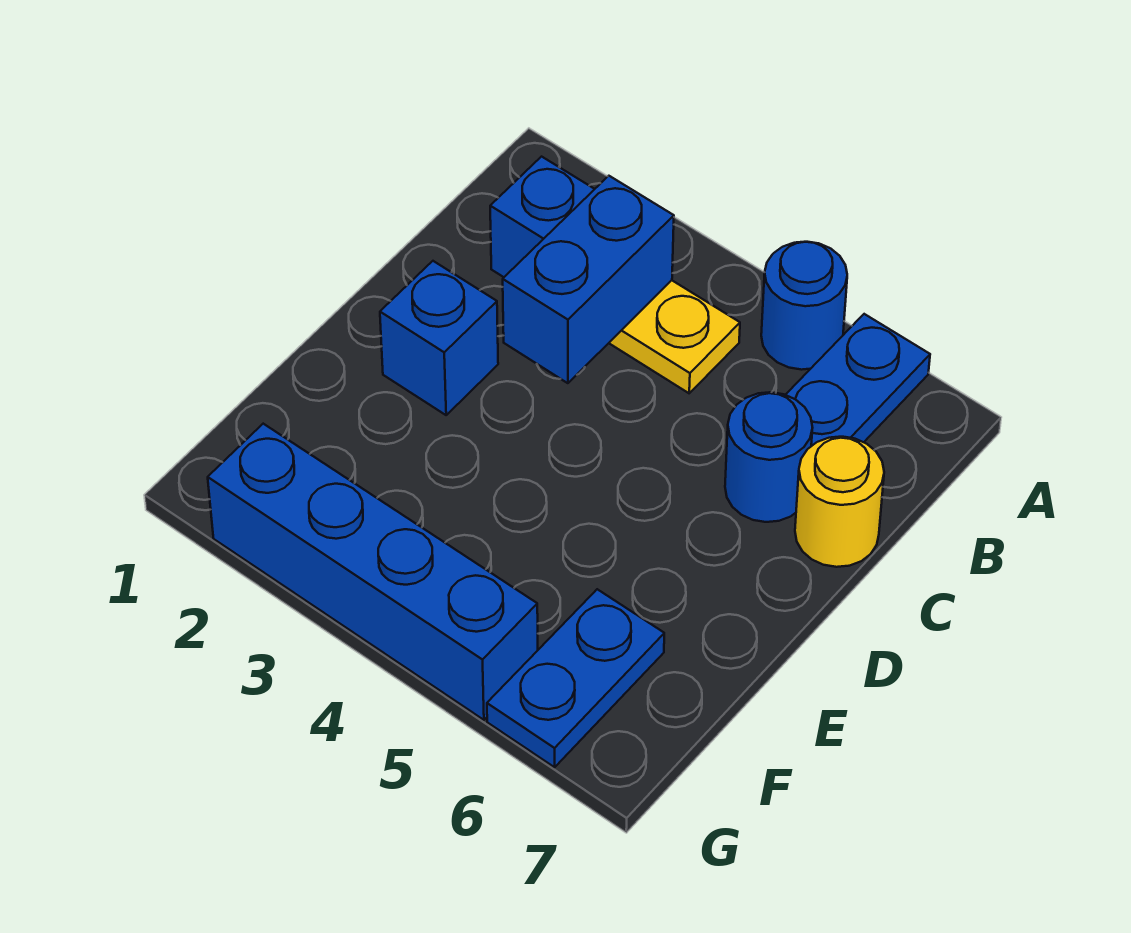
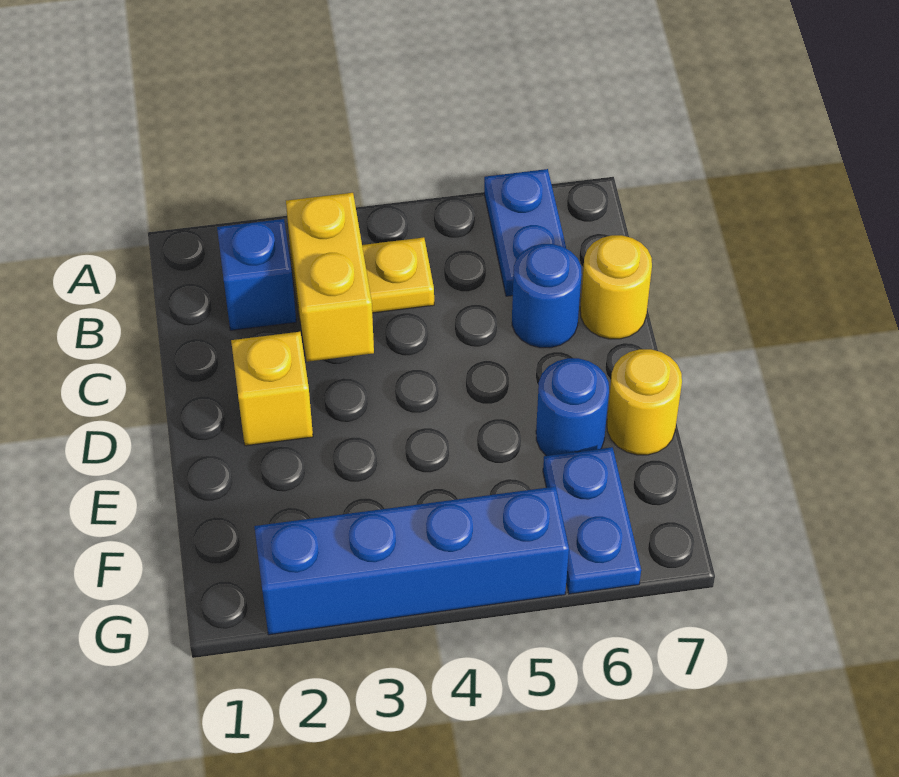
blue 1x1 round brick [761,242,847,370] -> blue 1x1 round brick moved to [536,358,609,456]
blue 1x2 brick [503,176,674,383] -> yellow 1x2 brick [286,193,374,362]
blue 1x1 brick [380,261,498,415] -> yellow 1x1 brick [231,332,313,446]
none -> yellow 1x1 round brick [607,349,682,455]

